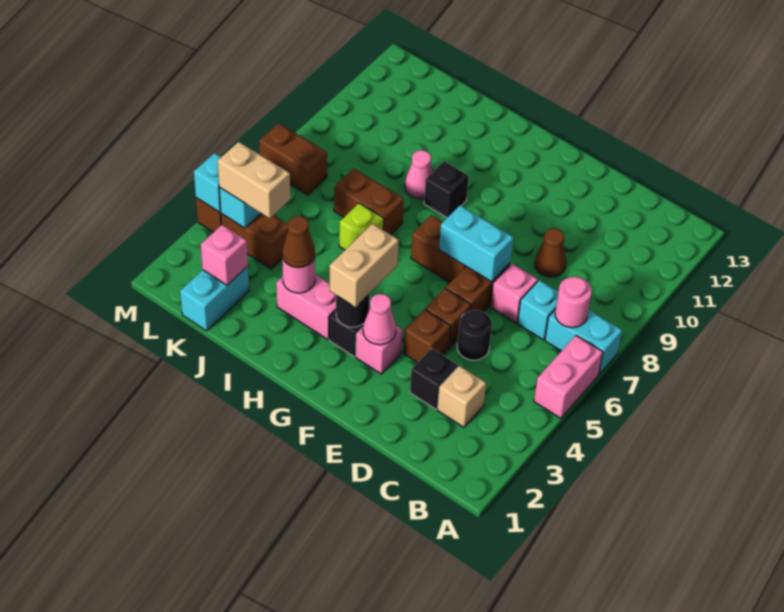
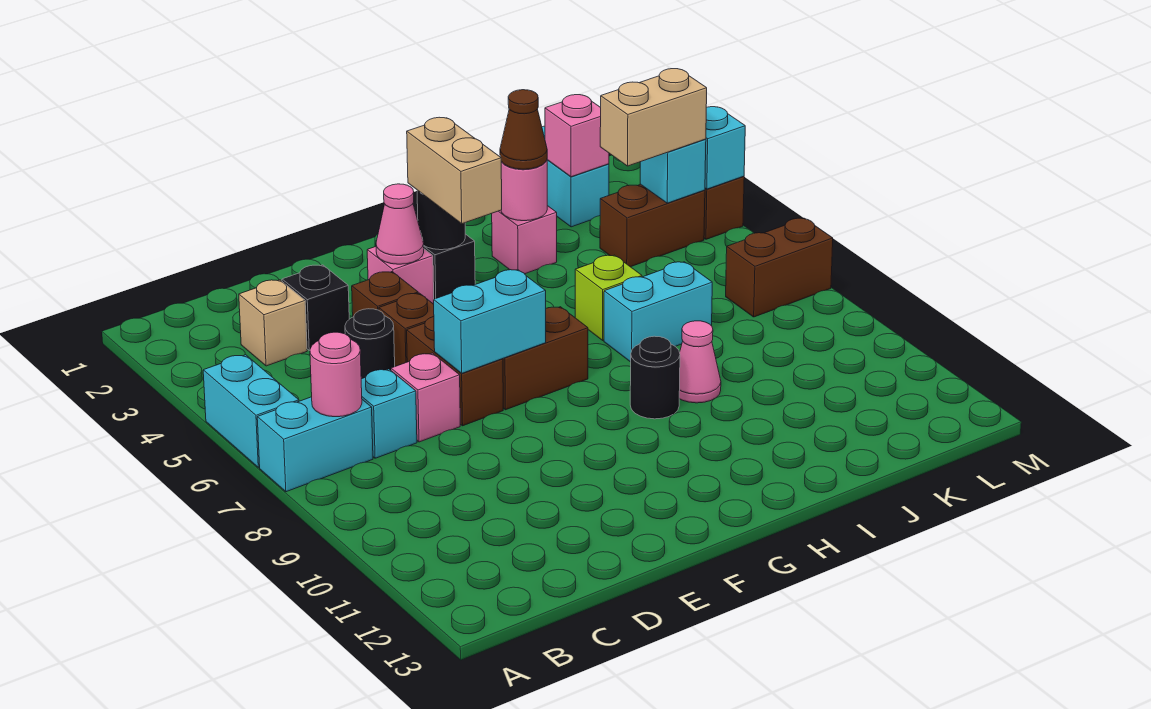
pink 1x2 brick [534,335,603,418] -> cyan 1x2 brick [203,355,299,467]
brown 1x1 cone [535,228,566,277] -> none
pink 1x2 brick [276,275,336,340] -> pink 1x1 brick [492,206,557,274]
black 1x1 brick [424,161,469,218] -> black 1x1 round brick [630,336,680,419]
brown 1x2 brick [334,168,404,235] -> cyan 1x2 brick [604,262,712,362]

